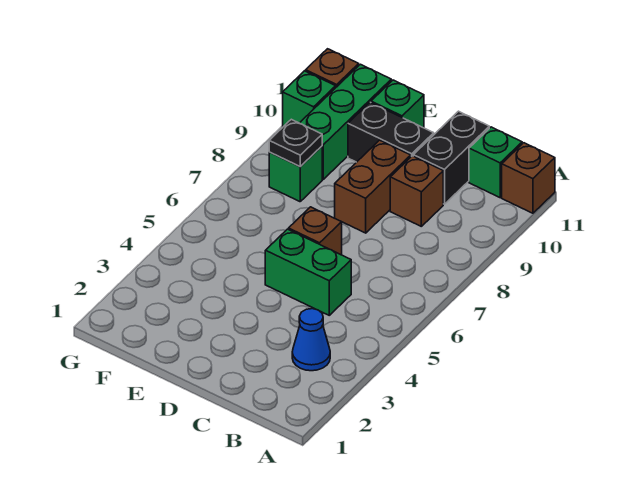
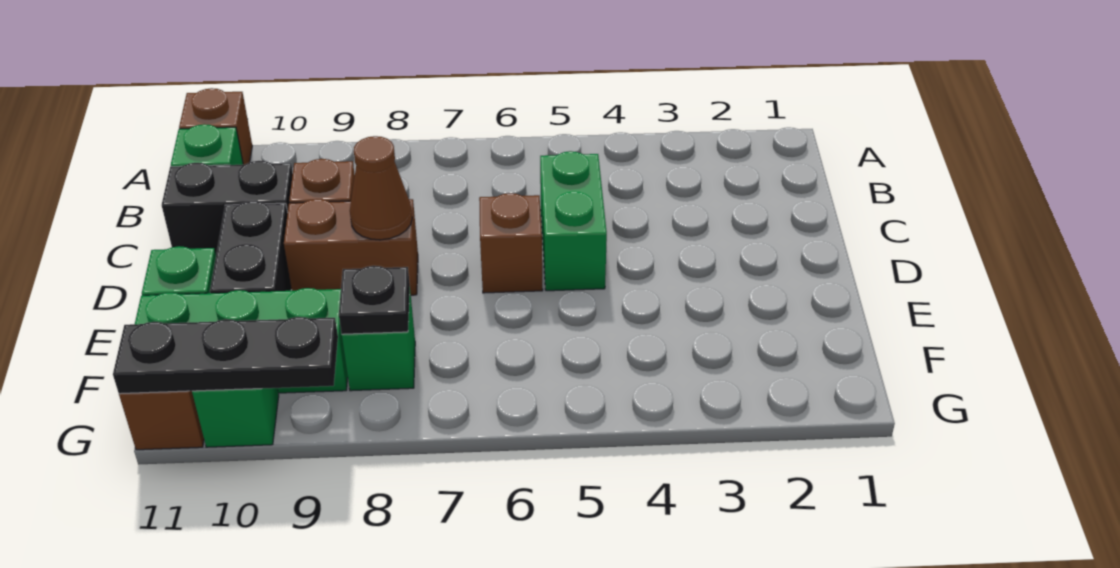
blue 1x1 cone [292,309,330,371] -> none
none -> brown 1x1 cone [350,136,412,240]
none -> black 1x3 plate [113,317,338,394]

